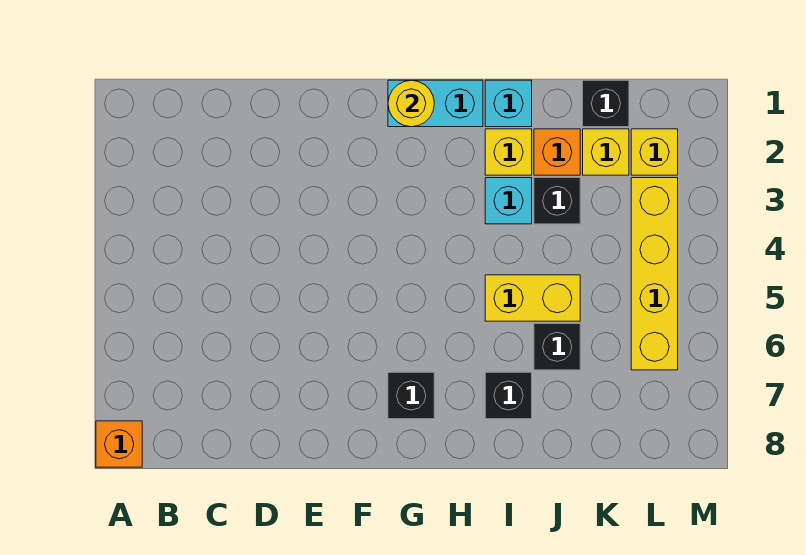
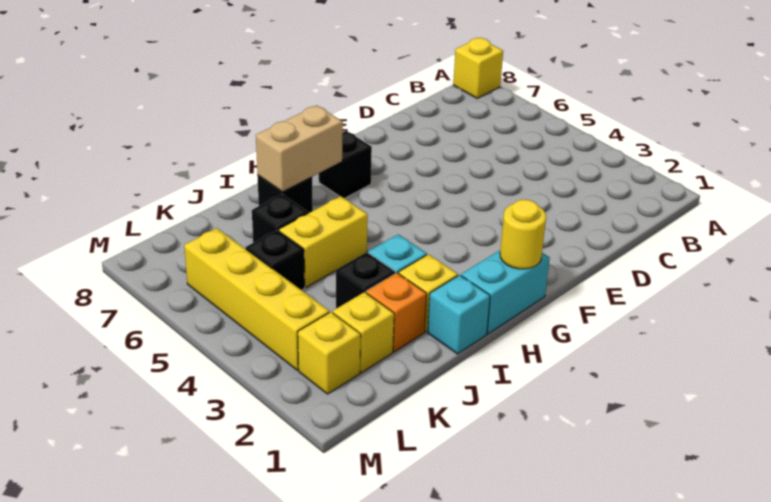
orange 1x1 brick [96,421,142,467] -> yellow 1x1 brick [453,38,503,98]
none -> tan 1x2 brick [256,105,343,192]
black 1x1 brick [583,80,629,127] -> black 1x1 brick moved to [246,230,305,290]

